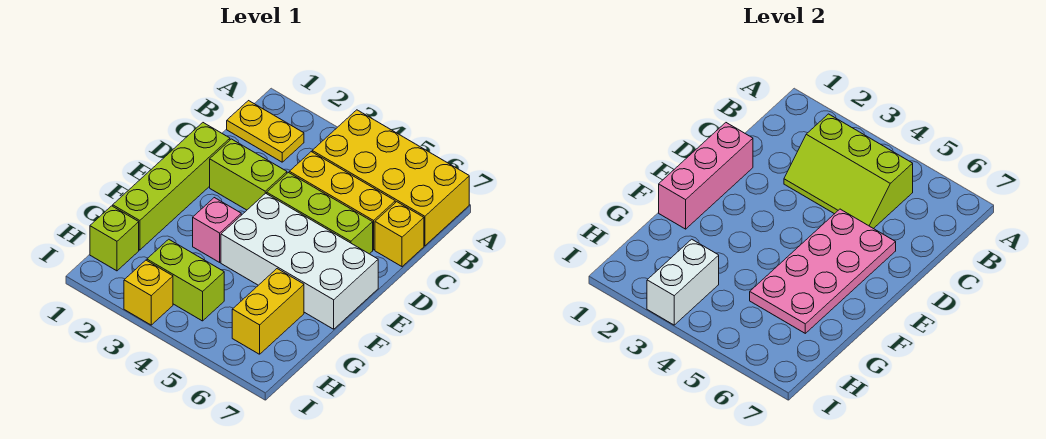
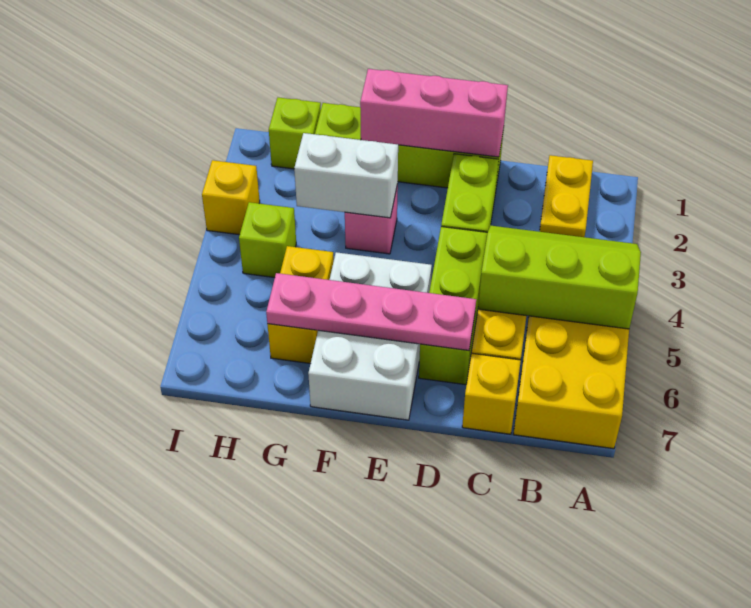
lime 2x3 slope [784,114,913,229] -> lime 2x3 slope turned to [478,226,641,329]
pink 2x4 plate [750,209,896,333] -> pink 1x4 plate [266,273,476,351]
white 2x4 brick [221,193,378,329] -> white 2x3 brick [308,252,432,420]
yellow 1x2 brick [232,269,304,354] -> yellow 1x2 brick turned to [267,246,334,364]
lime 1x2 brick [147,239,224,321] -> lime 1x1 brick [239,202,296,278]
white 1x2 brick [647,239,719,325] -> white 1x2 brick moved to [294,133,398,218]

